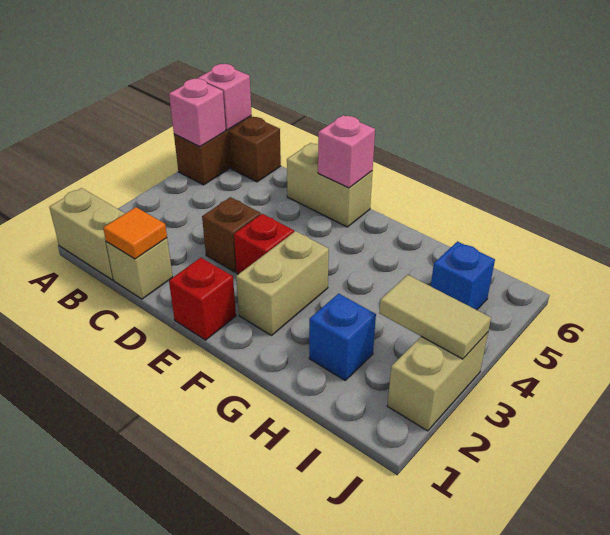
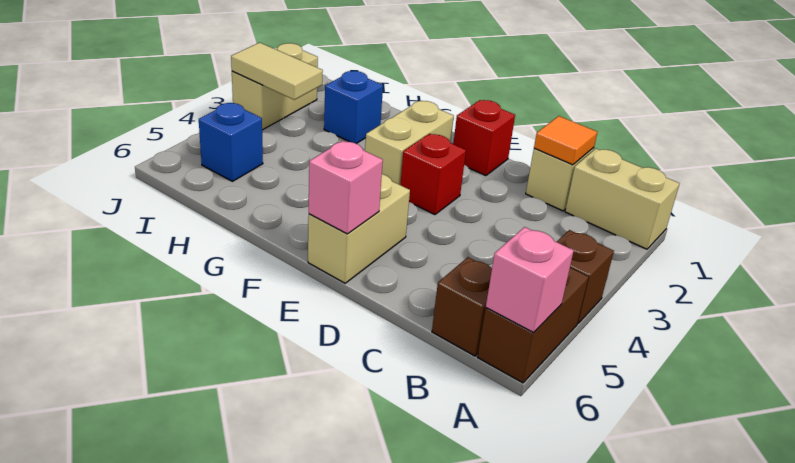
pink 1x1 brick [169,79,226,147] -> none
brown 1x1 brick [202,197,261,272] -> brown 1x1 brick moved to [557,230,614,324]
tan 1x2 brick [287,143,373,227] -> tan 1x2 brick turned to [308,174,410,283]

